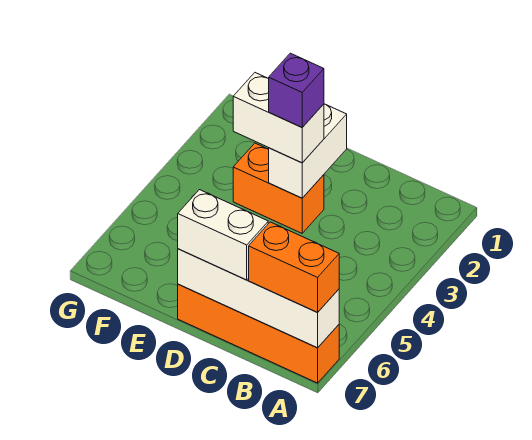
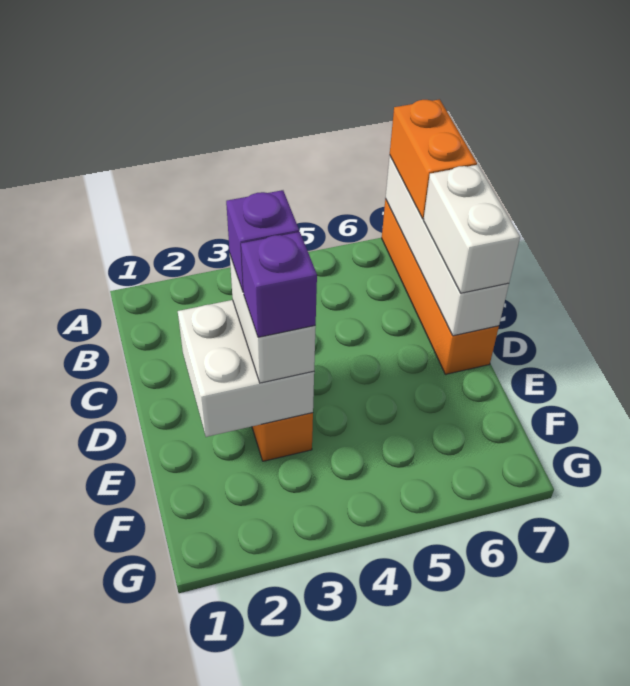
white 1x2 brick [268,104,347,198] -> white 2x2 brick [178,300,314,437]
none -> purple 1x1 brick [241,232,317,337]

